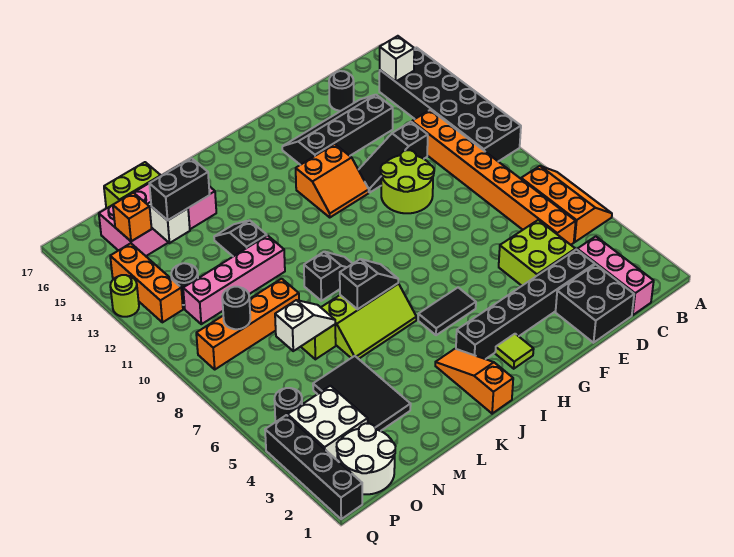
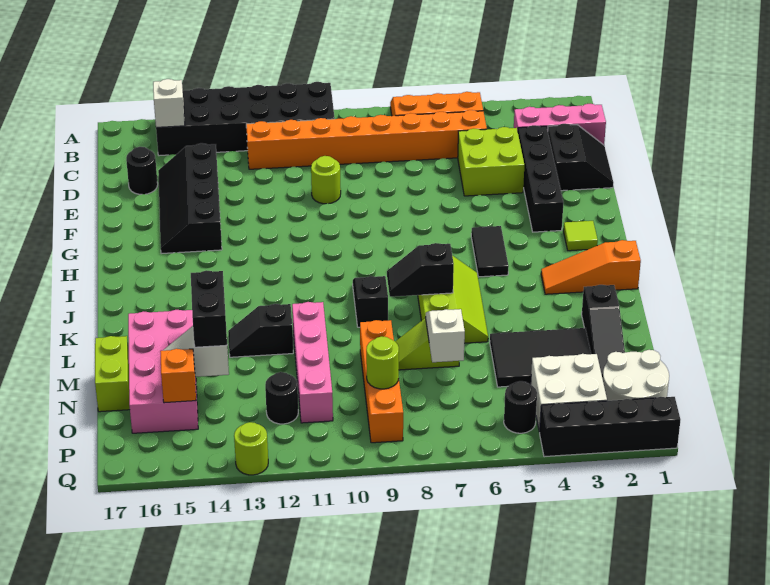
black 2x2 brick [556,264,634,343] -> black 2x2 slope [548,124,614,191]
black 1x6 brick [456,249,595,359] -> black 1x4 brick [518,125,564,232]
black 1x3 slope [359,122,428,192] -> black 1x3 slope moved to [582,285,625,378]
lime 2x2 round brick [381,150,434,213] -> lime 1x1 round brick [311,156,341,204]
orange 2x2 slope [296,144,369,218] -> none
black 1x2 slope [340,259,398,309] -> black 1x2 slope turned to [387,243,454,297]
black 1x1 round brick [222,287,250,329] -> lime 1x1 round brick [366,336,399,389]
orange 1x3 brick [110,243,183,322] -> none

